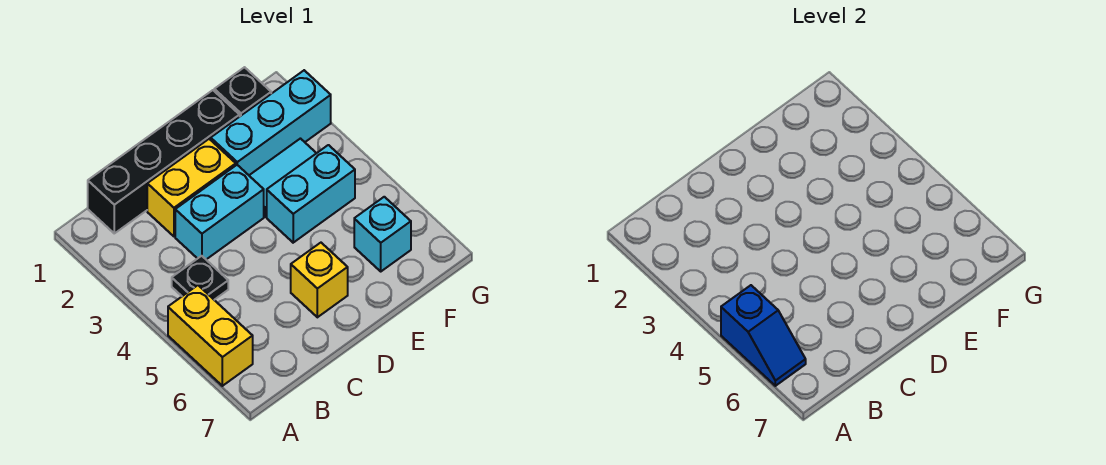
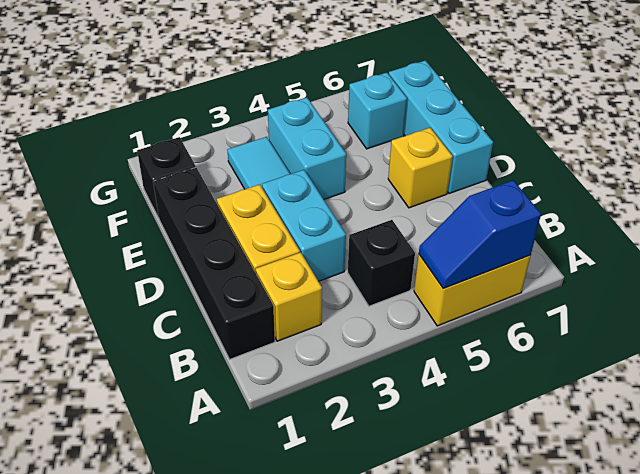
blue 1x2 slope [721,285,806,386] -> blue 1x2 slope turned to [419,180,541,288]
none -> yellow 1x1 brick [256,252,322,341]
black 1x1 plate [172,256,228,300] -> black 1x1 brick [348,220,415,306]
cyan 1x3 brick [211,70,331,175] -> cyan 1x3 brick moved to [389,60,493,194]

